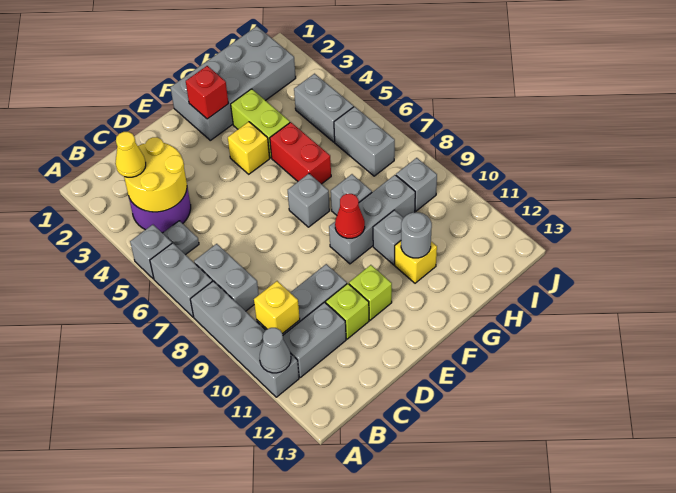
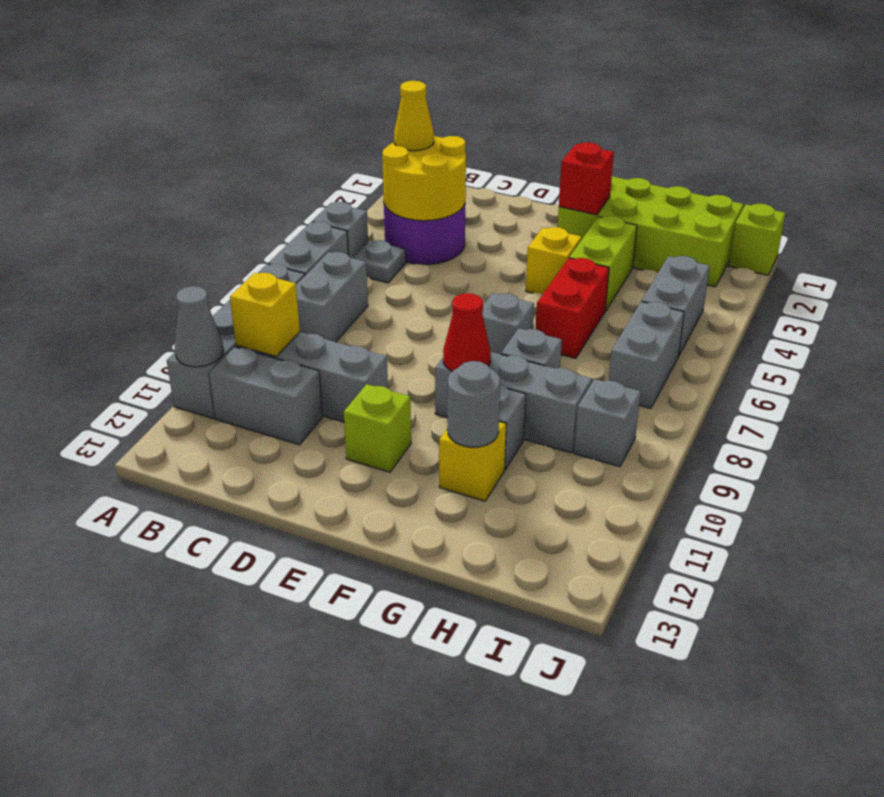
lime 1x1 brick [326,284,369,339] -> lime 1x1 brick moved to [729,203,785,275]
grey 2x4 brick [170,26,296,140] -> lime 2x4 brick [557,176,744,287]

